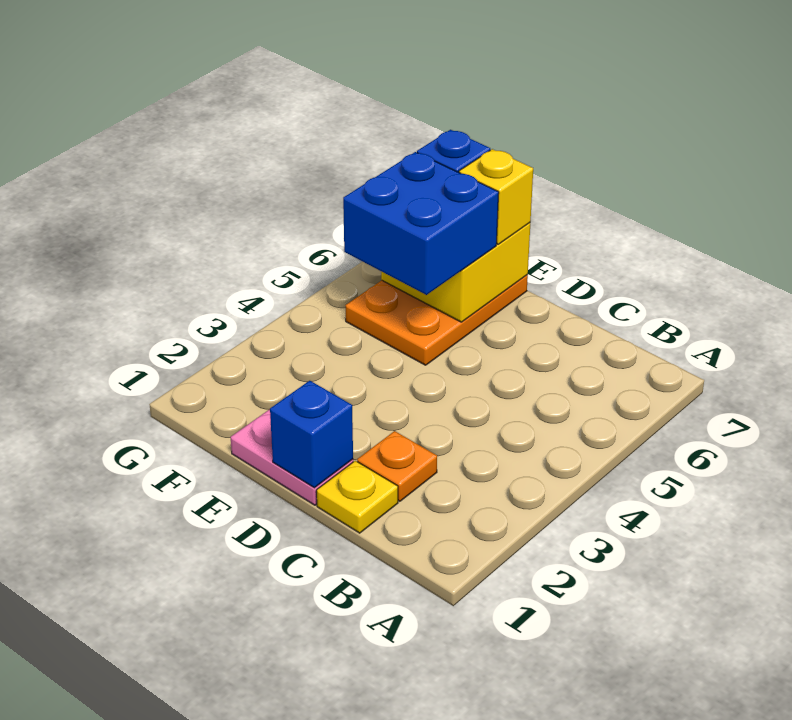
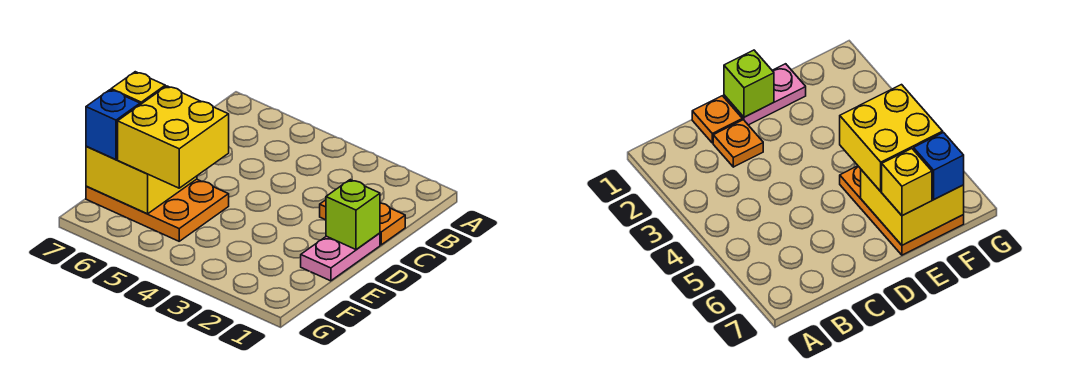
yellow 1x1 plate [317,461,398,533] -> orange 1x1 plate [380,203,405,245]
blue 1x1 brick [270,381,353,488] -> lime 1x1 brick [326,180,380,249]
blue 2x2 brick [343,152,499,295] -> yellow 2x2 brick [118,86,229,188]

